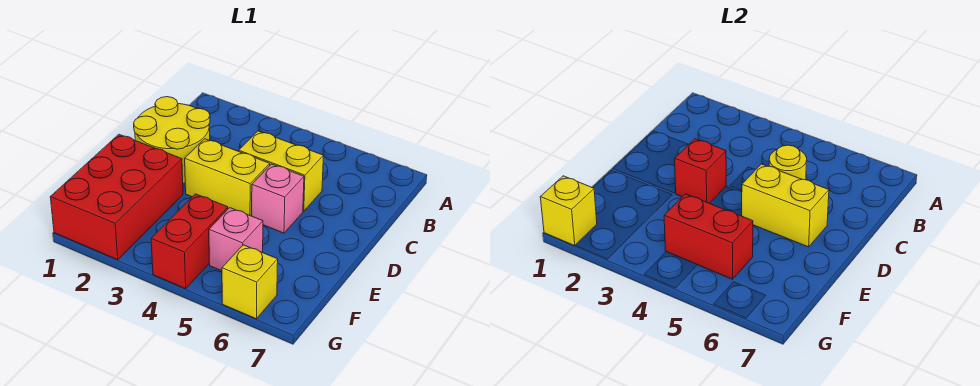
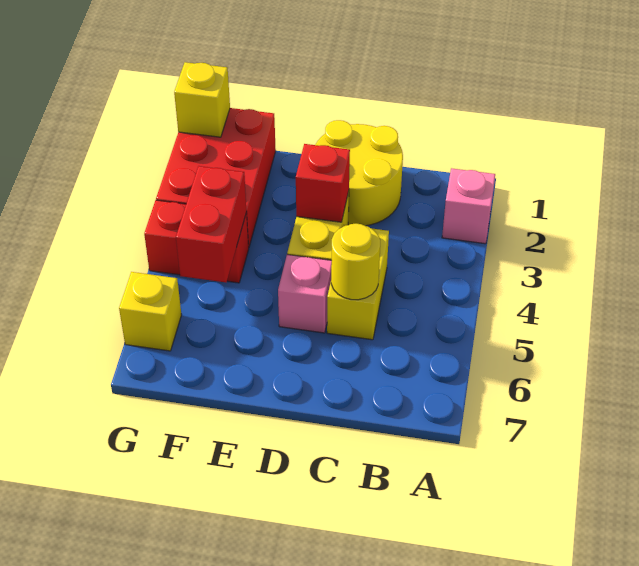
yellow 1x2 brick [742,164,829,247] -> none
red 2x3 brick [50,134,183,260] -> red 2x3 brick turned to [156,108,276,247]
pink 1x1 brick [209,208,263,271] -> pink 1x1 brick moved to [442,168,495,244]

